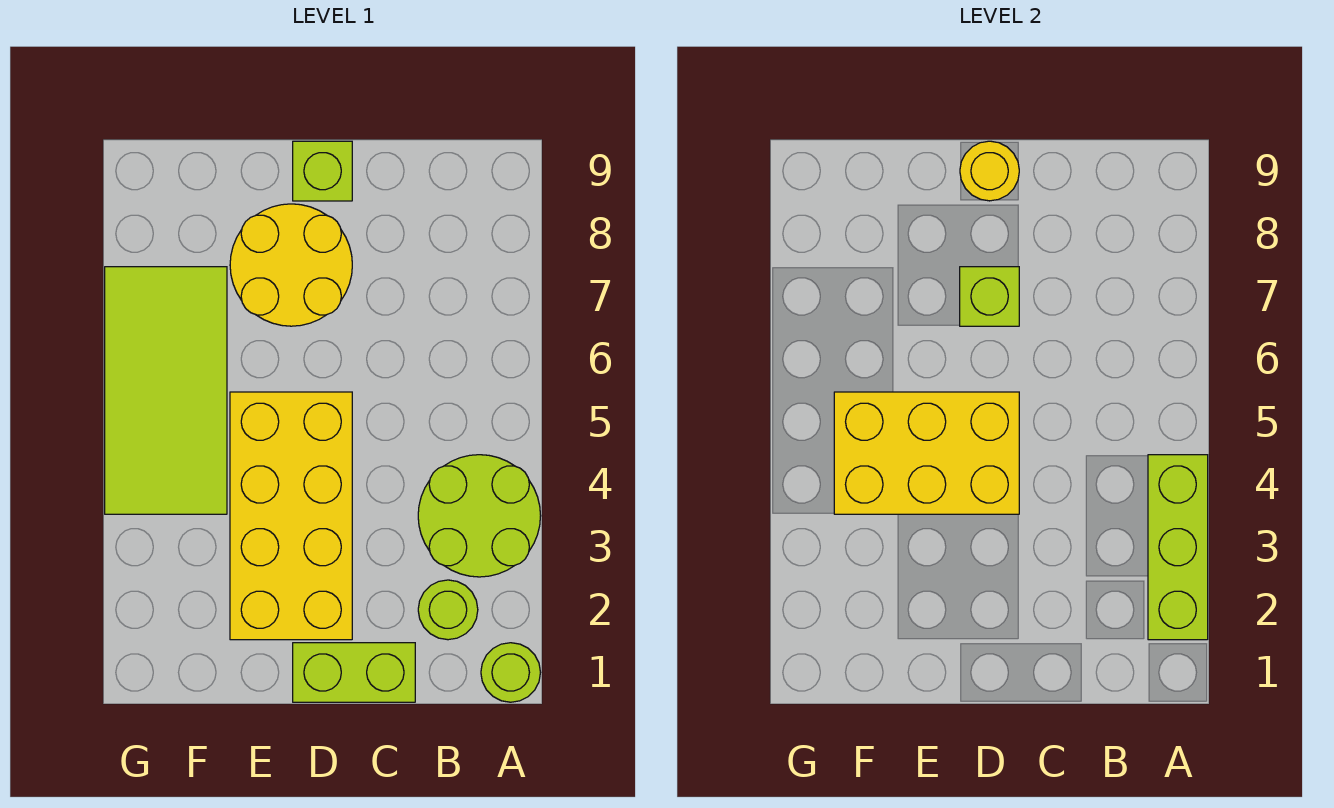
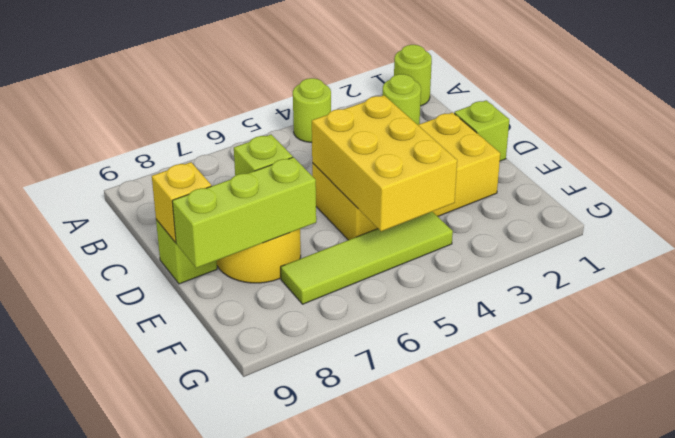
lime 1x3 brick [1148,455,1208,640] -> lime 1x3 brick moved to [172,157,316,268]
lime 2x2 round brick [418,455,541,577] -> lime 1x1 round brick [293,78,331,142]
lime 1x2 brick [293,643,415,702] -> lime 1x1 brick [454,100,509,161]
yellow 1x1 round brick [960,141,1019,201] -> yellow 1x1 brick [152,162,211,242]
lime 2x4 tile [105,267,227,514] -> lime 1x4 tile [281,212,453,304]

